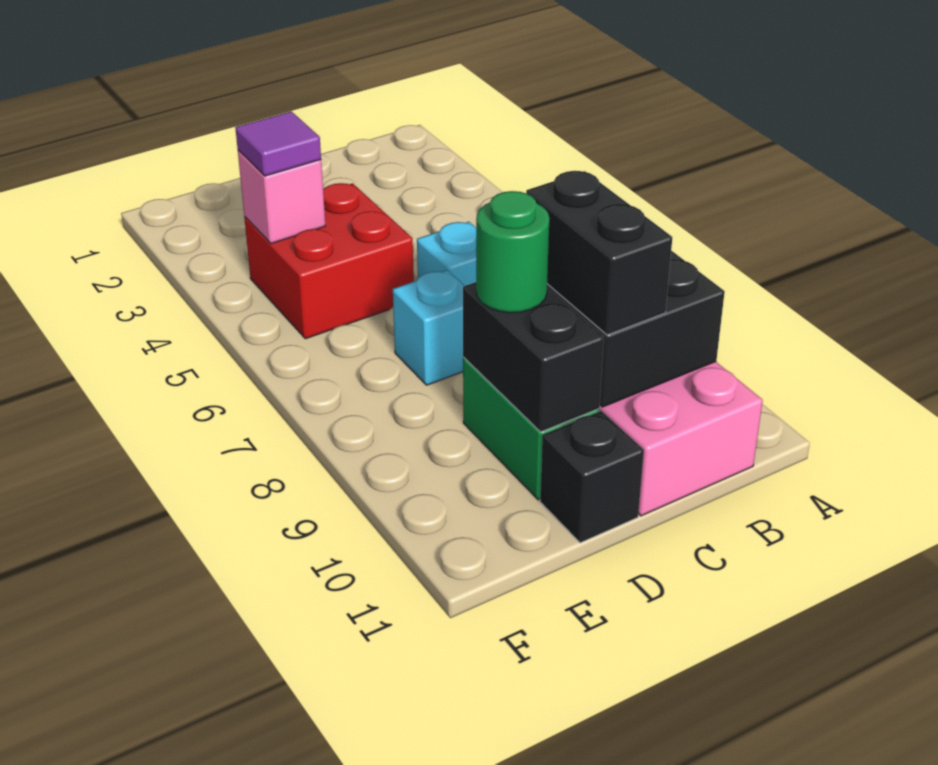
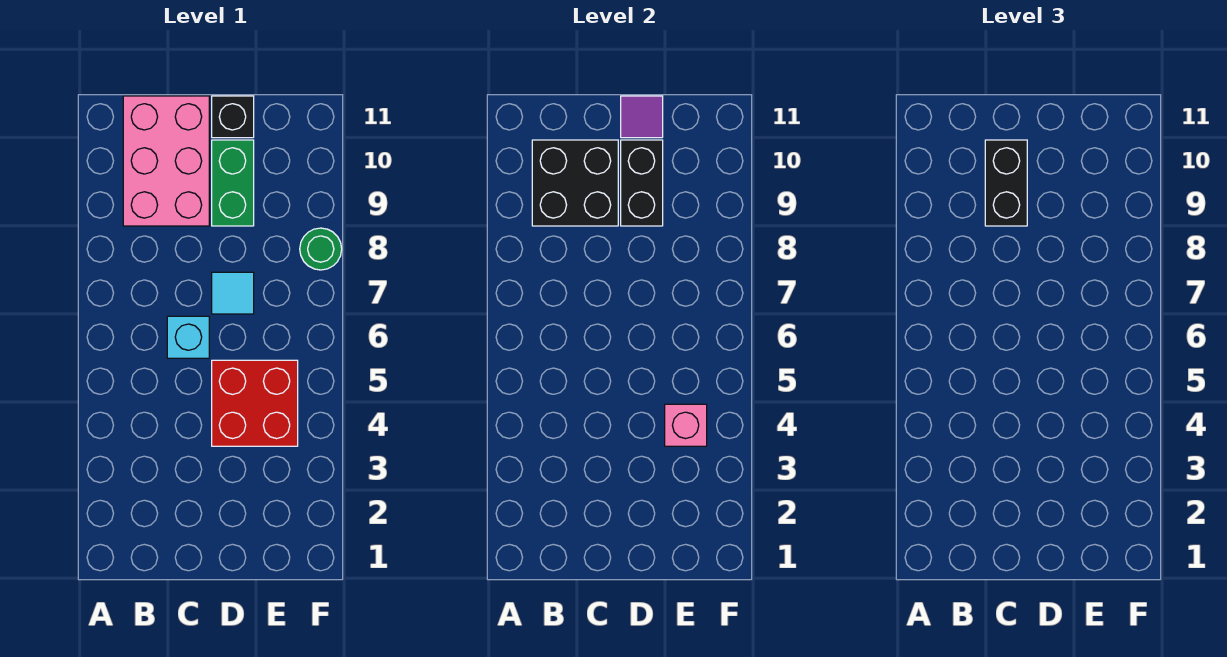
cyan 1x1 brick [393,270,464,385] -> cyan 1x1 tile [212,272,254,314]
green 1x1 round brick [476,191,549,313] -> green 1x1 round brick moved to [300,228,342,270]
purple 1x1 tile [235,111,321,176] -> purple 1x1 tile moved to [621,96,663,138]

